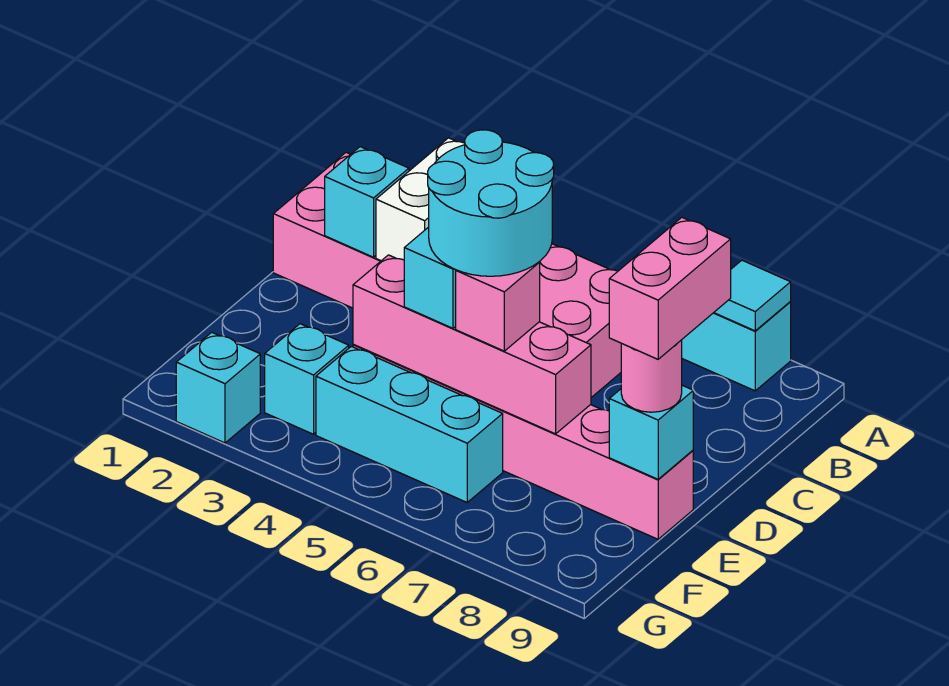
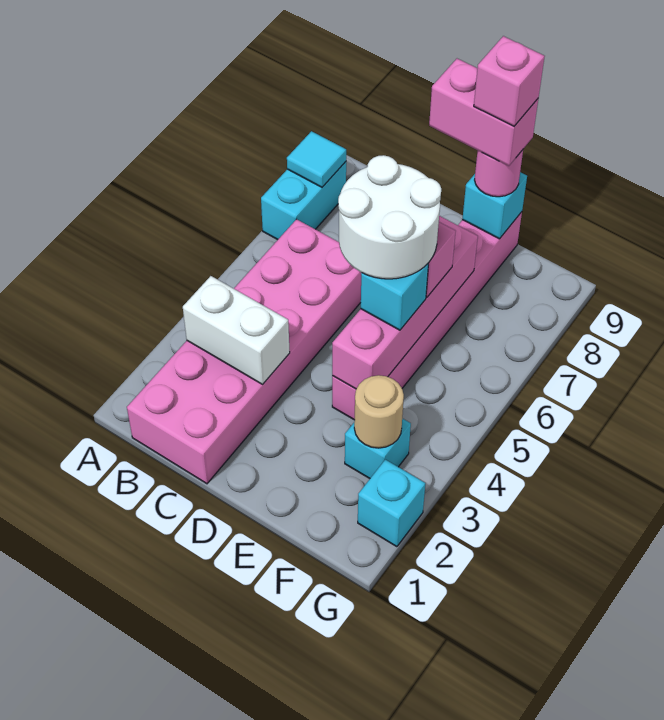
cyan 1x1 brick [325,147,409,257] -> none
cyan 2x2 round brick [428,130,554,276] -> white 2x2 round brick [338,155,441,279]
none -> pink 1x1 brick [474,36,545,126]
none -> tan 1x1 round brick [354,375,404,448]
cyan 1x3 brick [316,346,503,502] -> none

